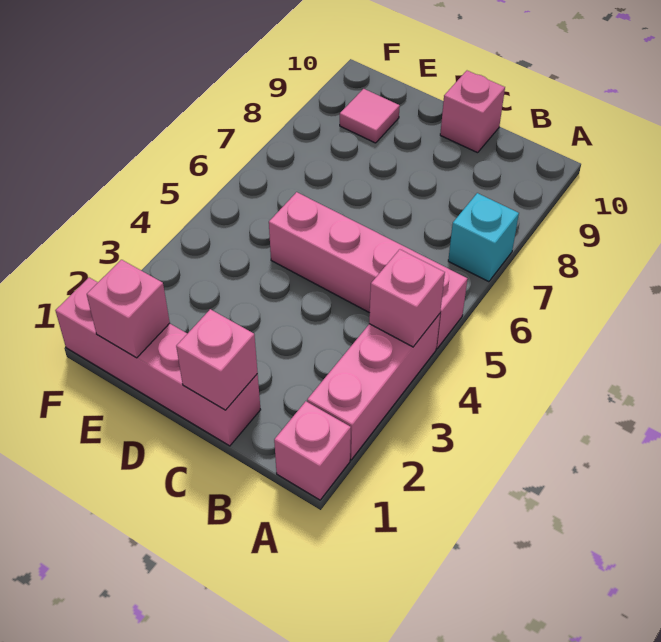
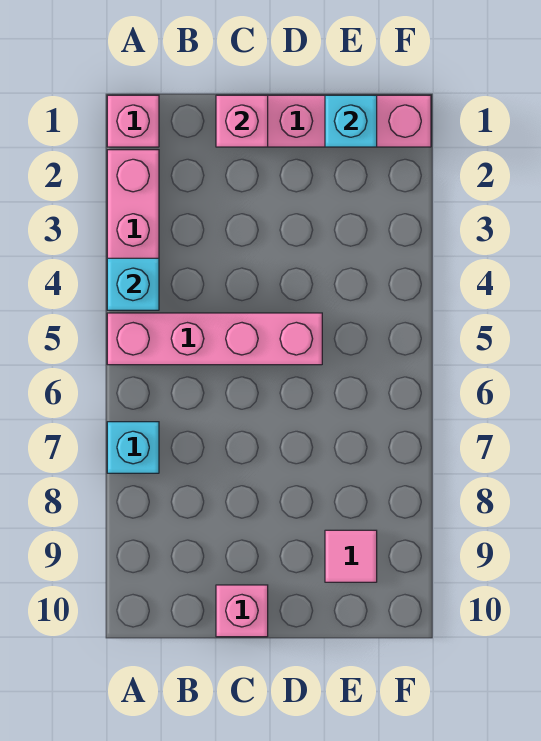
pink 1x1 brick [369,249,445,347] -> cyan 1x1 brick [107,258,159,310]
pink 1x1 brick [87,260,170,358] -> cyan 1x1 brick [325,95,377,147]

